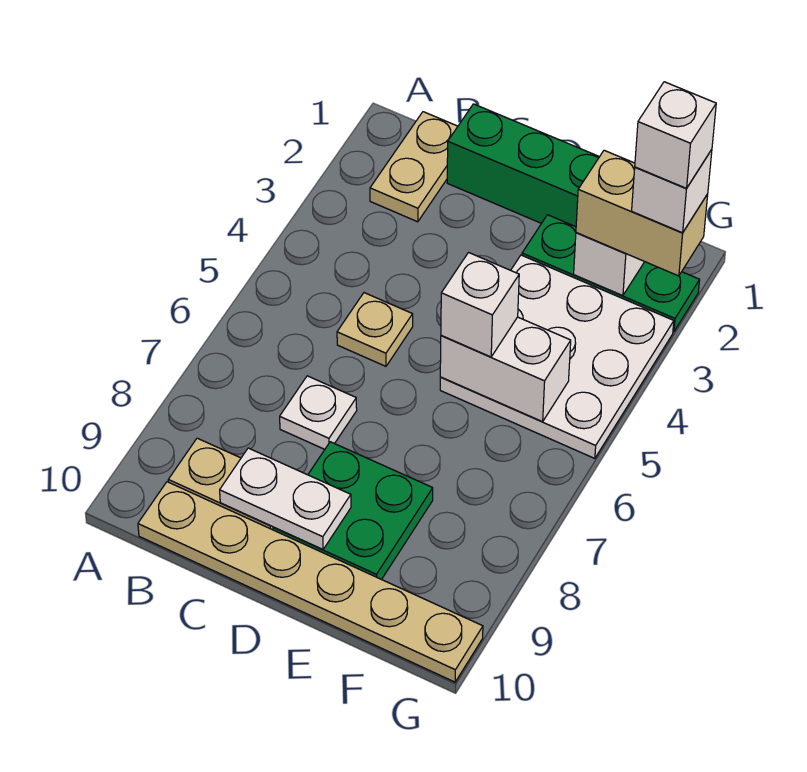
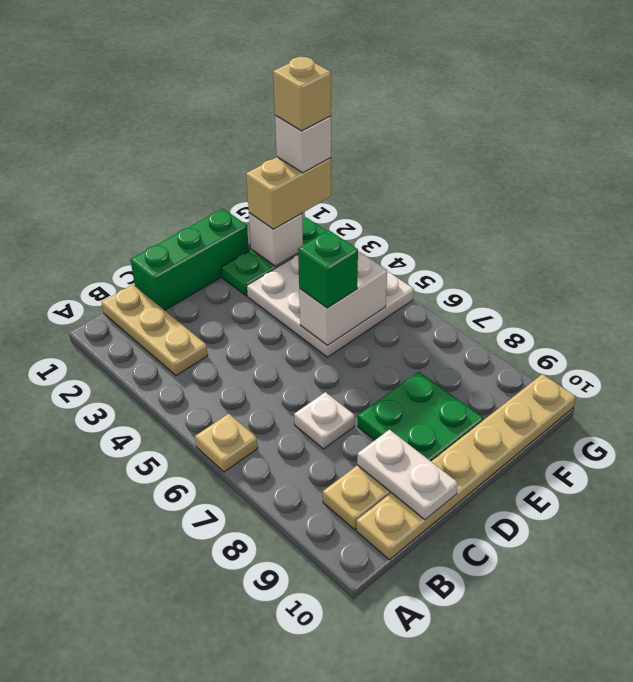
tan 1x2 plate [370,112,458,222] -> tan 1x3 plate [102,285,208,376]
tan 1x1 plate [337,293,413,366] -> tan 1x1 plate moved to [195,414,258,472]
white 1x2 plate [220,448,351,550] -> white 1x2 plate turned to [357,430,458,520]
white 1x1 brick [441,253,519,357] -> green 1x1 brick [298,230,358,308]
white 1x1 brick [635,82,716,188] -> tan 1x1 brick [273,57,331,131]

